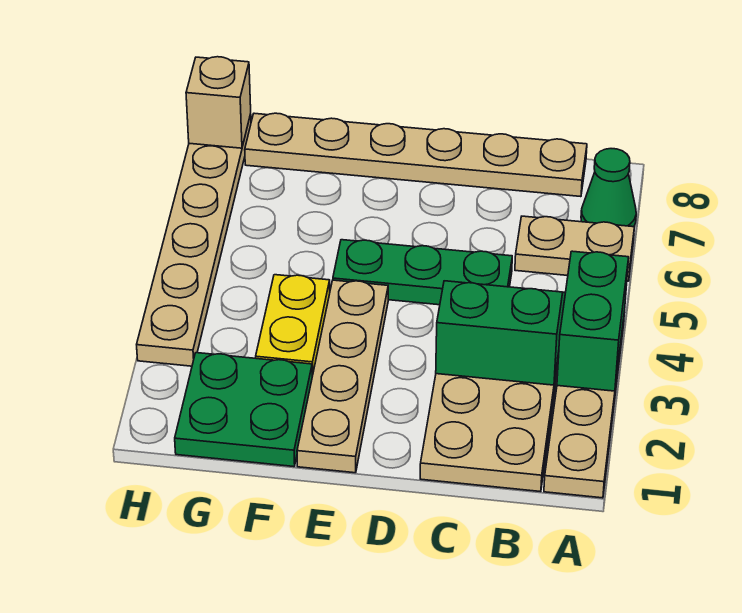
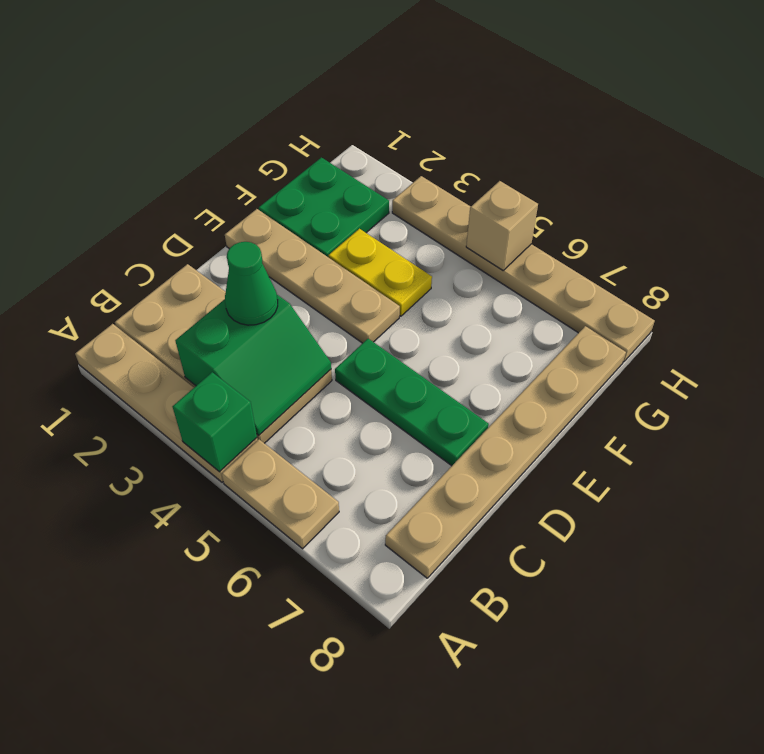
green 1x2 brick [557,251,629,391] -> green 1x1 brick [172,372,257,472]
tan 1x2 plate [515,216,634,281] -> tan 1x2 plate turned to [222,439,339,549]
green 1x1 cone [581,149,636,227] -> green 1x1 cone moved to [225,242,278,325]
green 1x3 plate [333,240,512,305] -> green 1x3 plate turned to [335,339,489,466]
tan 1x1 brick [186,57,251,148] -> tan 1x1 brick moved to [466,181,538,270]

